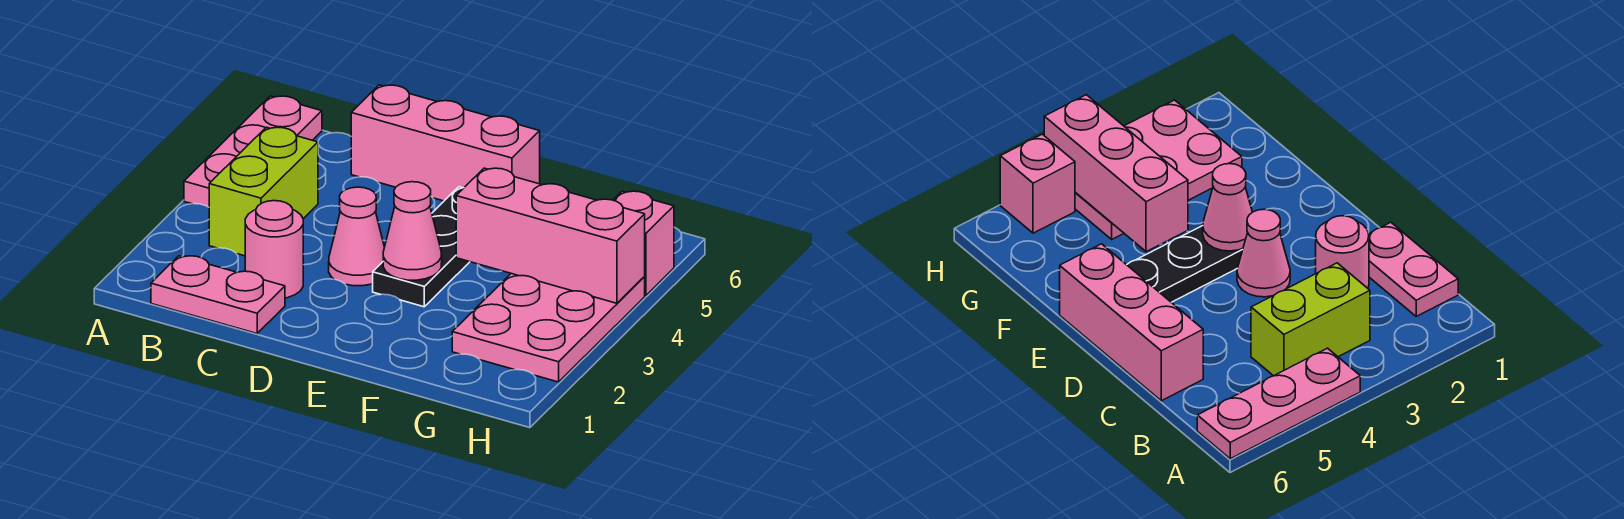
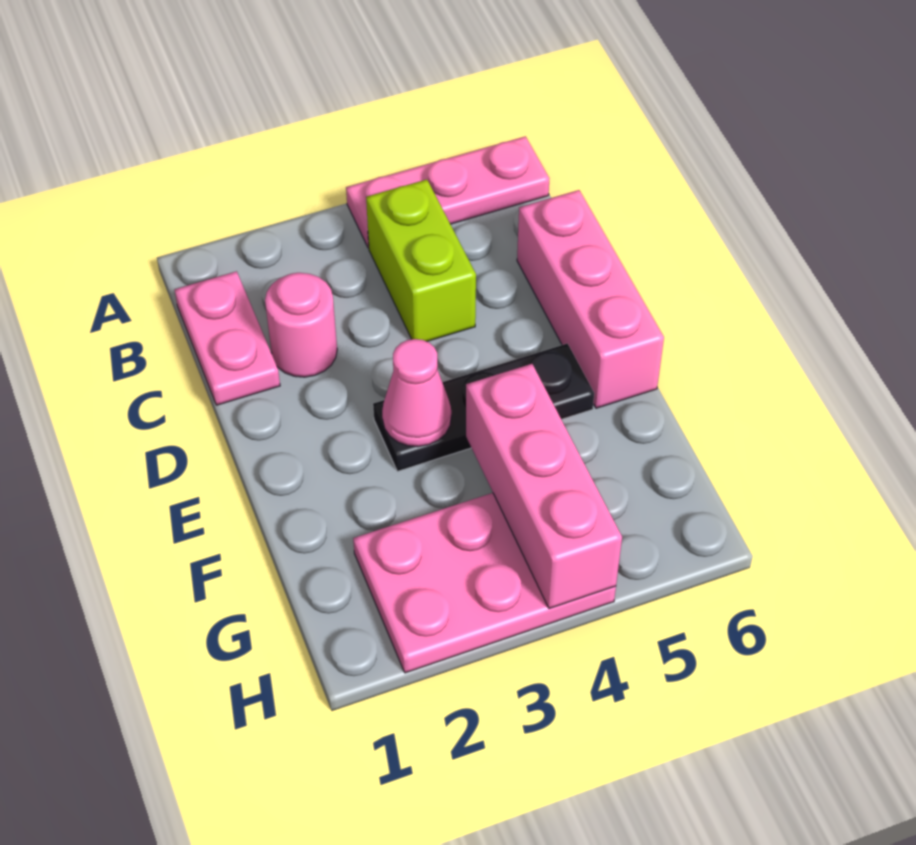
lime 1x2 brick [209,127,318,256] -> lime 1x2 brick turned to [366,180,476,341]
pink 1x1 cone [329,187,384,286] -> none
pink 1x1 brick [613,191,674,295] -> none

